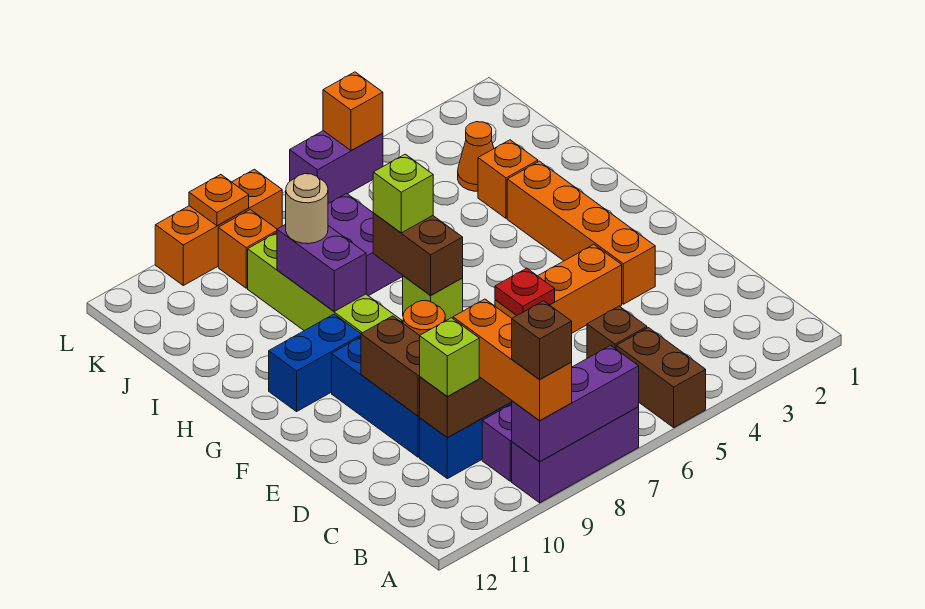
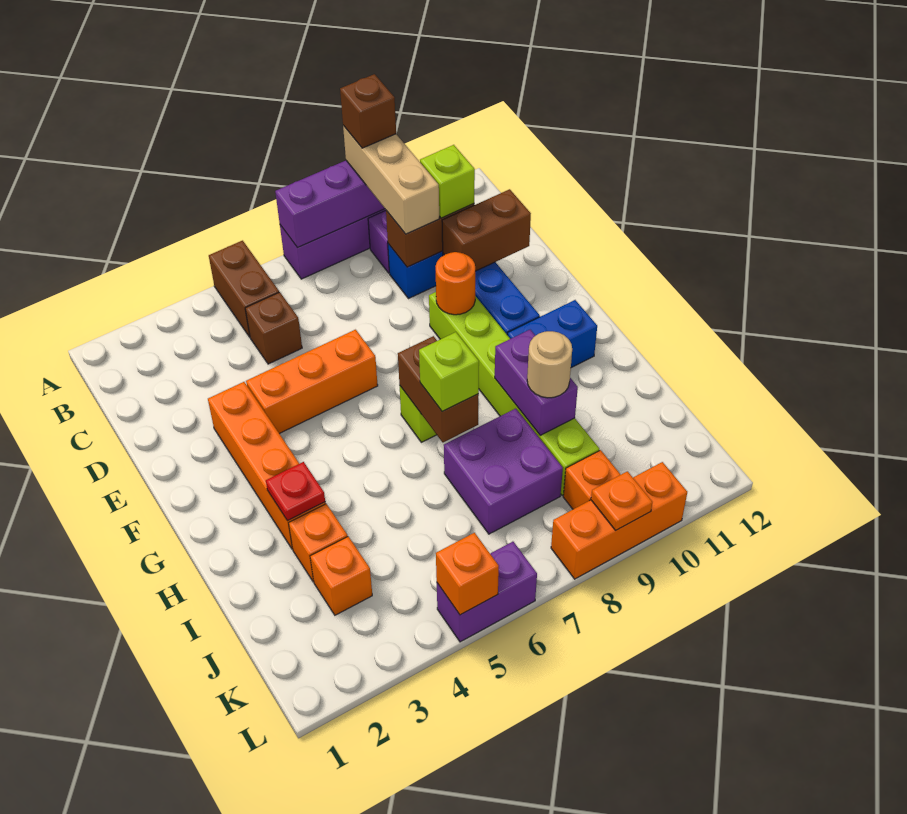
orange 1x3 brick [453,299,572,420] -> tan 1x3 brick [343,126,439,234]
brown 1x2 brick [361,316,420,416] -> brown 1x2 brick turned to [442,189,531,271]
red 1x1 plate [495,268,555,315] -> red 1x1 plate moved to [266,462,325,521]
orange 1x1 cone [458,122,494,191] -> orange 1x1 brick [310,537,372,615]

